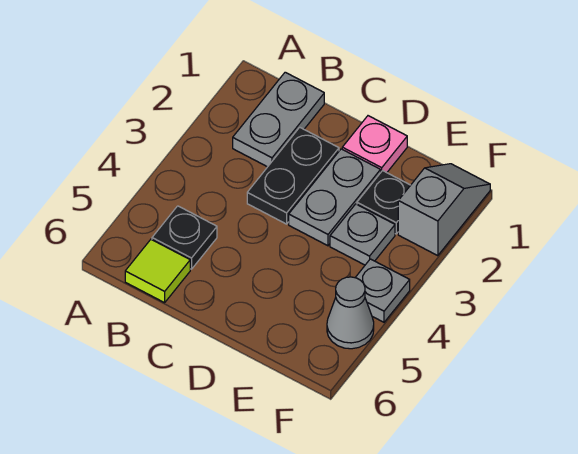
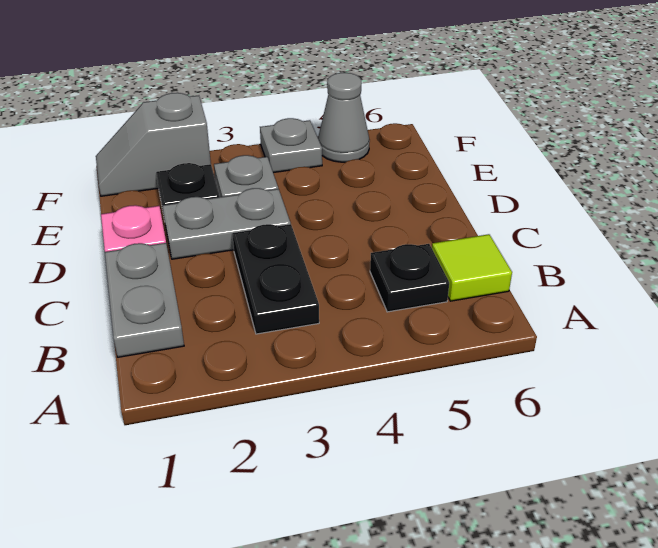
grey 1x2 plate [233,72,324,167] -> grey 1x2 plate turned to [105,243,184,357]
black 1x2 plate [247,127,339,224] -> black 1x2 plate turned to [233,224,319,334]

